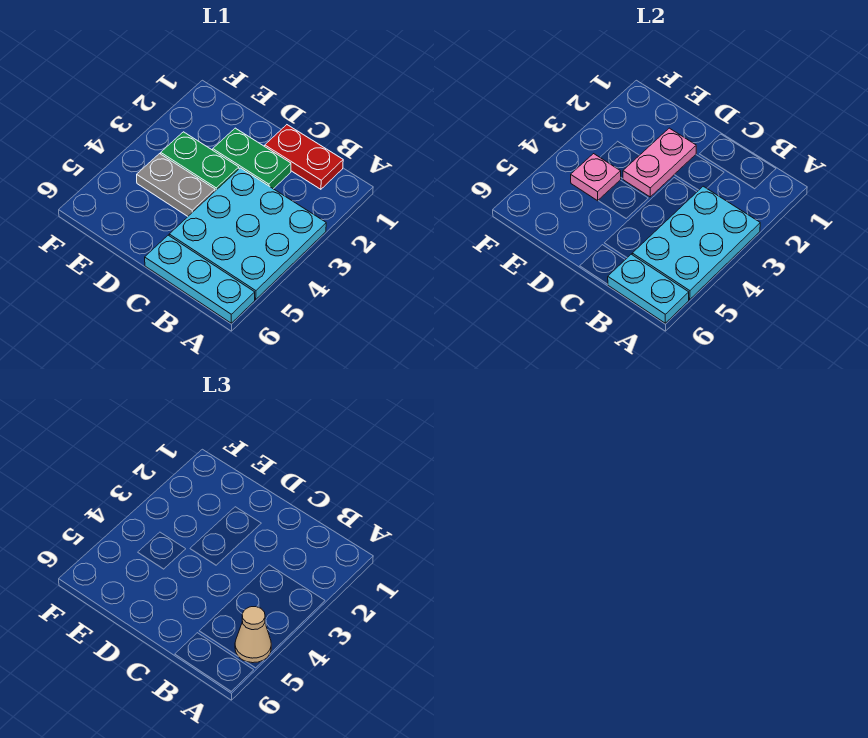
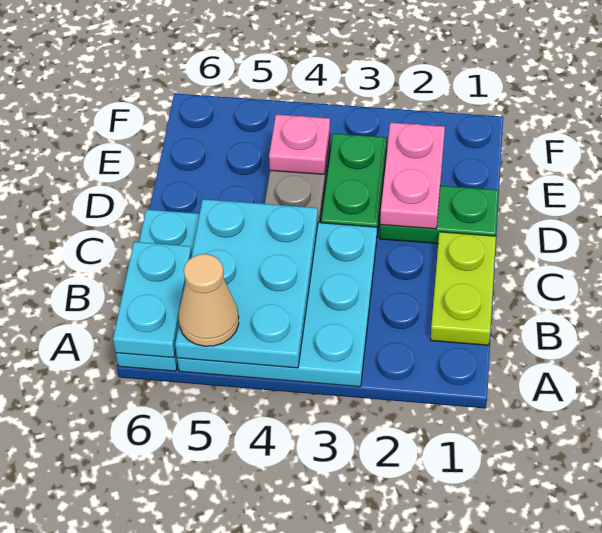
cyan 2x3 plate [632,186,760,299] -> cyan 2x3 plate turned to [175,199,318,368]
red 1x2 plate [265,125,343,189] -> lime 1x2 plate [430,232,496,345]
green 1x2 plate [213,128,291,189] -> green 1x2 plate turned to [380,186,499,243]
pink 1x2 plate [623,128,696,197] -> pink 1x2 plate turned to [380,123,445,229]

